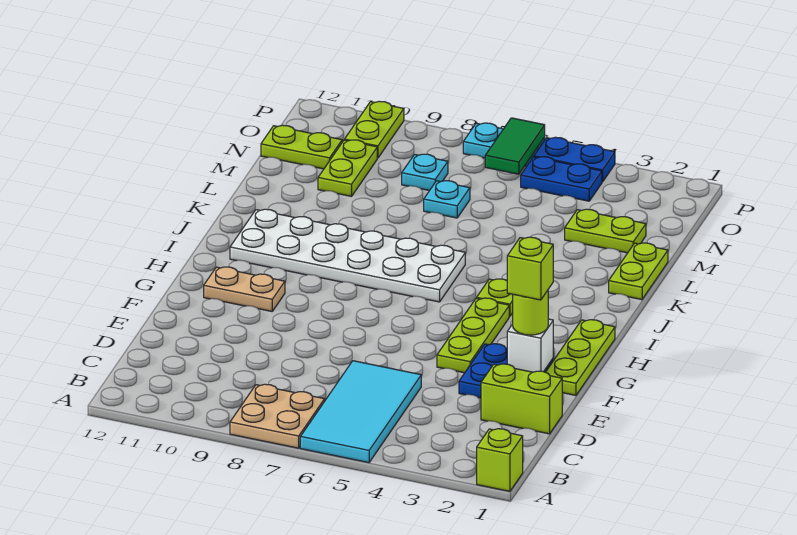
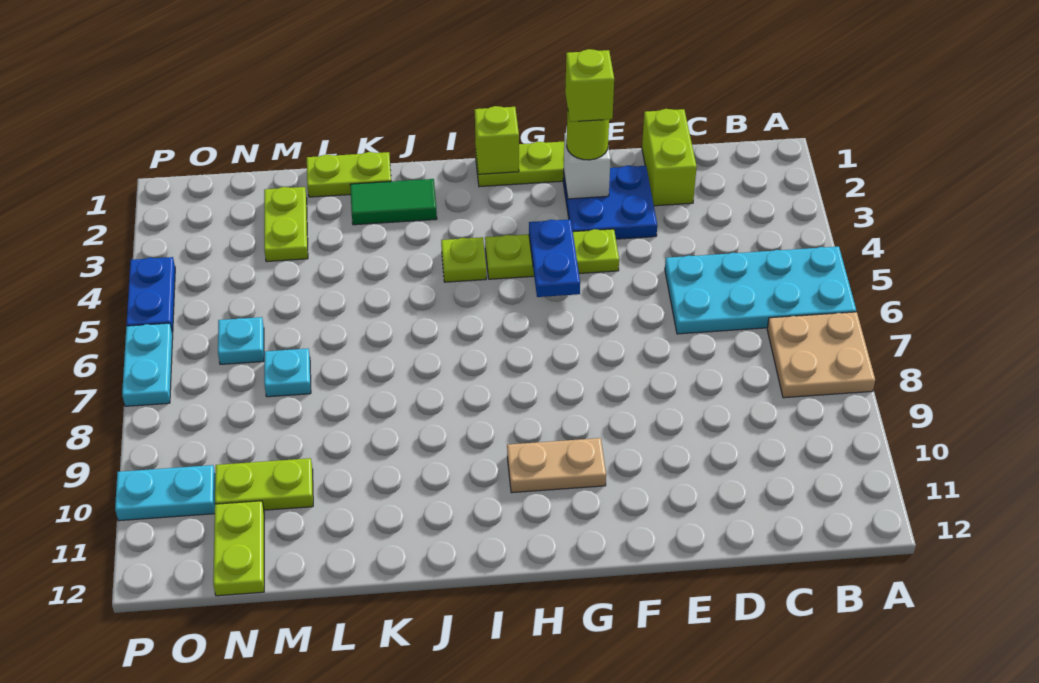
lime 1x1 brick [477,429,523,491] -> lime 1x1 brick moved to [475,106,519,174]
cyan 2x4 tile [300,361,421,463] -> cyan 2x4 plate [665,246,856,334]
tan 1x2 plate [204,267,285,311] -> tan 1x2 plate turned to [507,438,606,493]
white 2x6 plate [230,209,465,302] -> none
cyan 1x1 plate [402,154,448,191] -> cyan 1x1 plate moved to [218,317,264,364]
blue 1x2 plate [521,157,602,201] -> blue 1x2 plate moved to [529,219,580,297]
green 1x2 tile [485,118,545,174] -> green 1x2 tile moved to [350,179,437,225]
lime 1x2 plate [345,101,404,158] -> cyan 1x2 plate [115,465,215,521]

